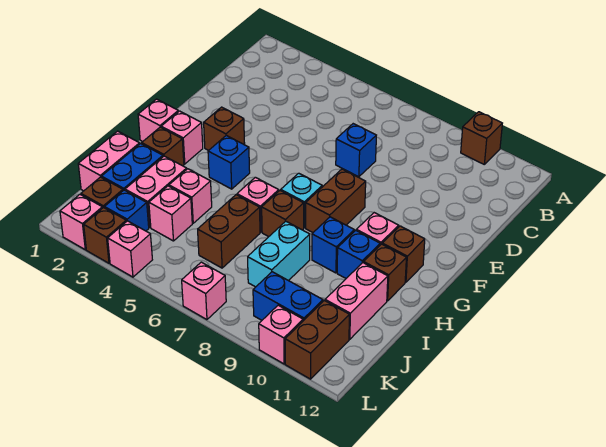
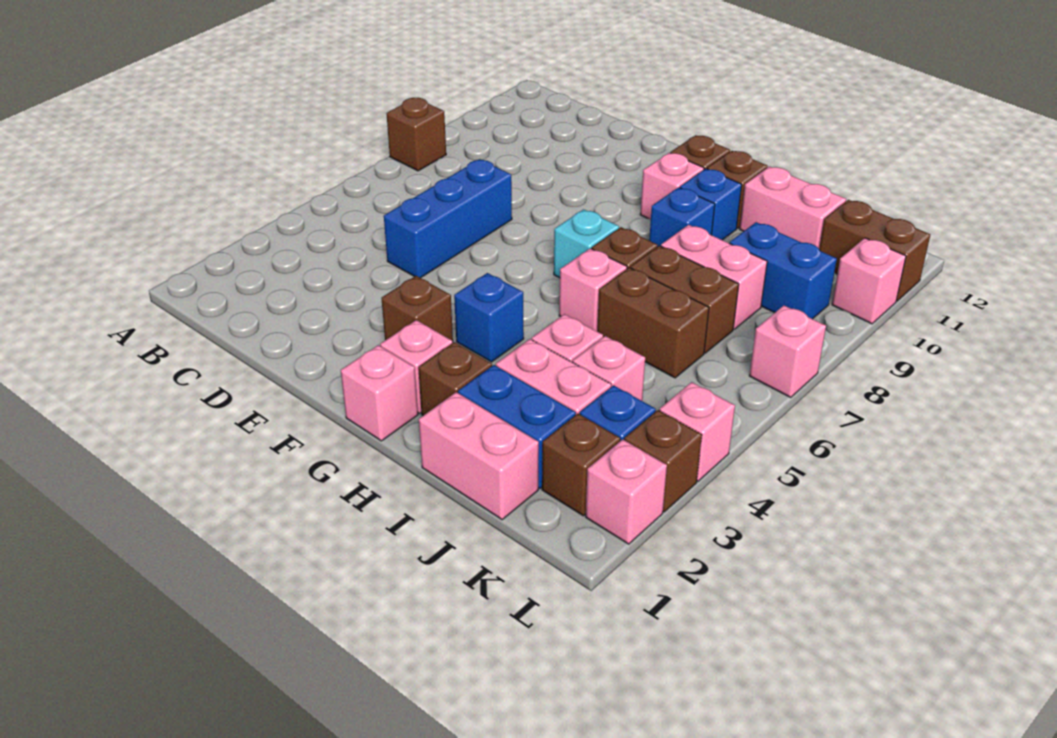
brown 1x1 brick [461,112,502,164] -> brown 1x1 brick moved to [386,98,446,171]
blue 1x1 brick [336,124,376,177] -> blue 1x3 brick [384,159,512,278]
brown 1x2 brick [306,169,366,232] -> brown 1x2 brick moved to [631,246,739,353]
cyan 1x2 brick [248,221,310,287] -> pink 1x2 brick [661,225,767,329]
blue 1x2 brick [253,272,323,321] -> blue 1x2 brick turned to [730,222,837,319]

